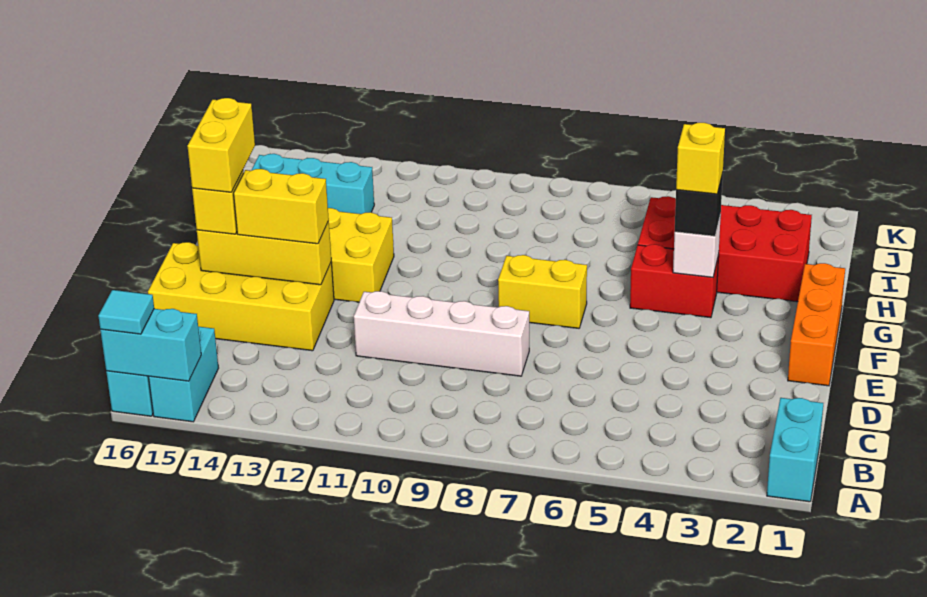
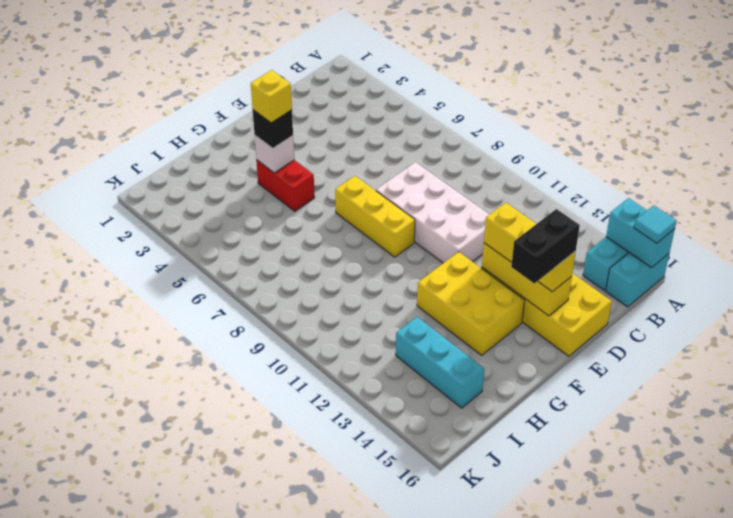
cyan 1x2 brick [767,398,823,502] -> none
white 1x4 brick [354,291,529,376] -> white 2x4 brick [376,162,490,263]
orange 1x3 brick [788,263,845,386] -> none
yellow 1x2 brick [188,98,255,192] -> black 1x2 brick [511,209,580,283]
yellow 1x2 brick [498,255,587,328] -> yellow 1x3 brick [335,176,415,257]
red 2x4 brick [638,196,812,302] -> none

